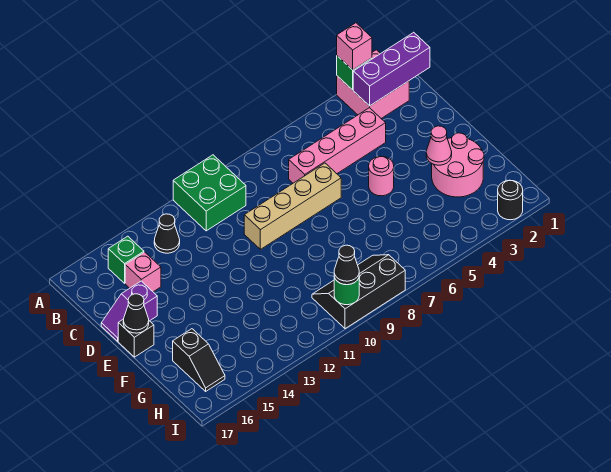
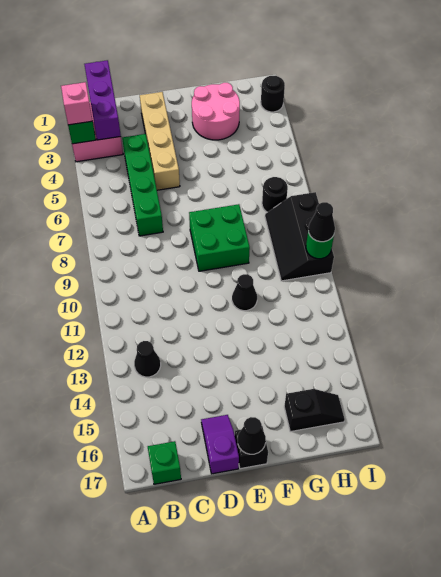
green 2x2 brick [173,155,246,231] -> green 2x2 brick moved to [189,204,250,271]
green 1x1 brick [108,236,144,283] -> green 1x1 brick moved to [148,441,181,484]
pink 1x4 brick [289,108,386,183] -> green 1x4 brick [122,134,163,236]
pink 1x1 brick [125,252,161,292] -> none
tan 1x4 brick [244,163,341,249] -> tan 1x4 brick moved to [140,92,180,190]
purple 1x2 slope [101,281,157,341] -> purple 1x2 slope turned to [201,415,239,474]
pink 1x1 round brick [369,156,394,196] -> none
pink 1x1 cone [426,126,452,165] -> none
none -> black 1x1 cone [232,274,257,311]
none -> black 1x1 round brick [262,177,288,212]

